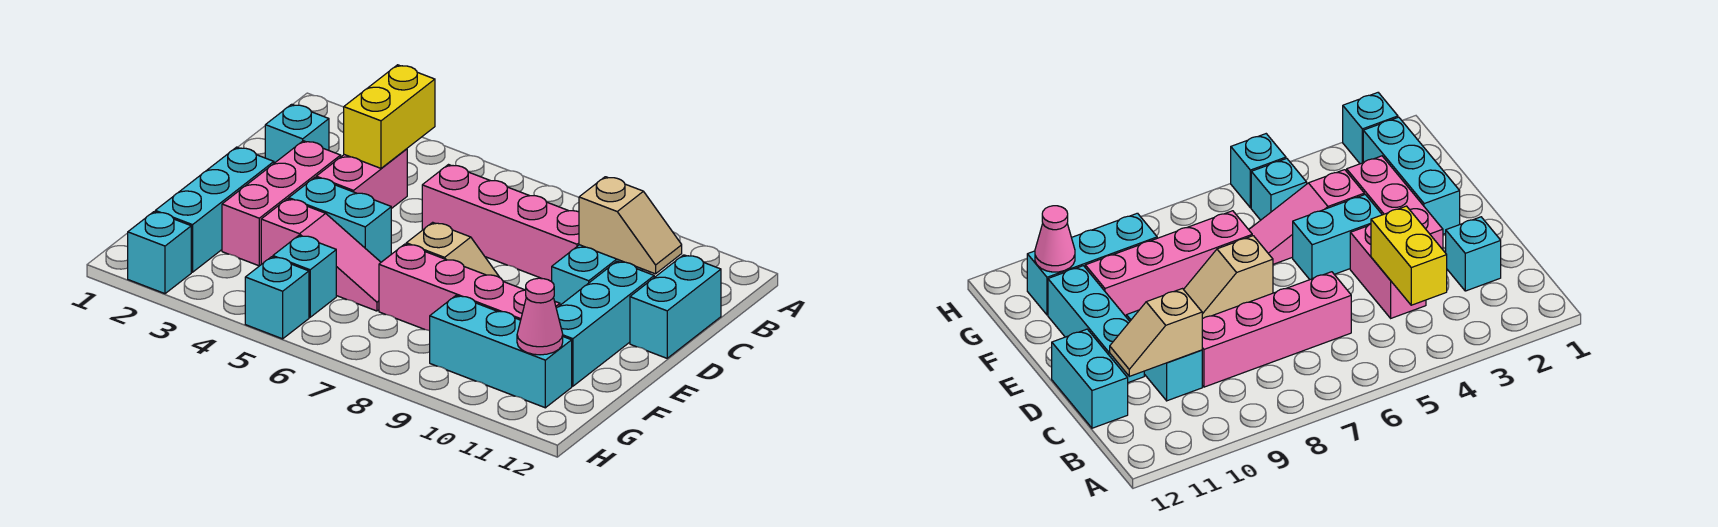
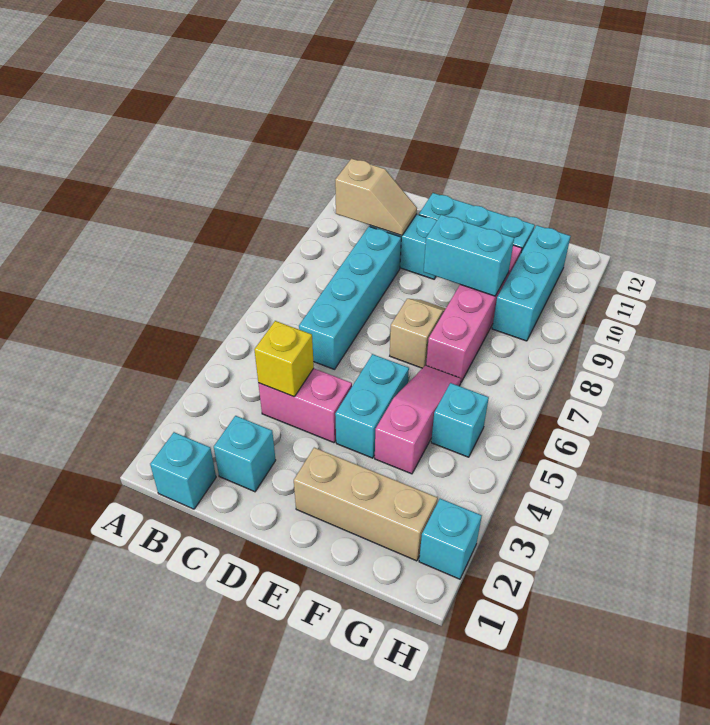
yellow 1x2 brick [344,65,435,168] -> yellow 1x1 brick [254,321,314,397]
pink 1x4 brick [422,165,579,281] -> cyan 1x4 brick [299,226,401,369]
tan 1x2 slope [579,177,682,274] -> tan 1x2 slope turned to [335,159,417,236]
cyan 1x2 brick [630,255,721,358] -> cyan 1x2 brick moved to [424,214,514,296]
pink 1x3 brick [222,141,341,266] -> none
cyan 1x3 brick [155,147,274,272] -> tan 1x3 brick [294,448,438,561]
pink 1x1 cone [517,278,563,355] -> none
cyan 1x1 brick [245,257,309,339] -> cyan 1x1 brick moved to [150,432,216,509]

